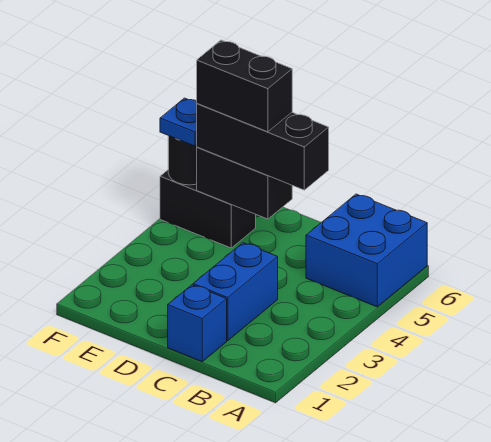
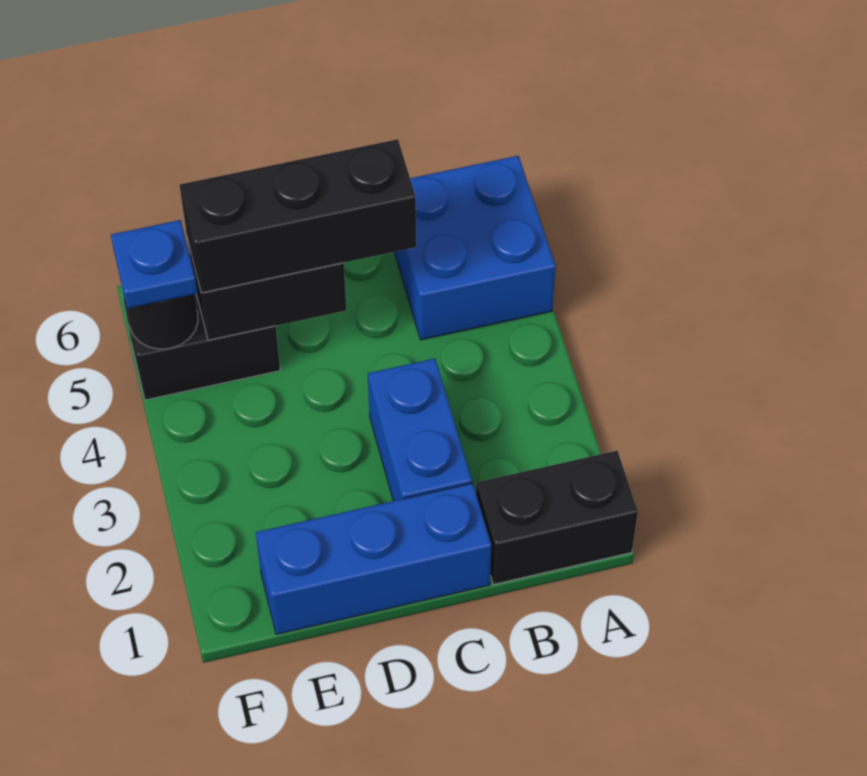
blue 1x1 brick [168,285,227,362] -> blue 1x3 brick [256,483,491,635]
black 1x2 brick [197,40,292,132] -> black 1x2 brick moved to [476,451,638,584]

